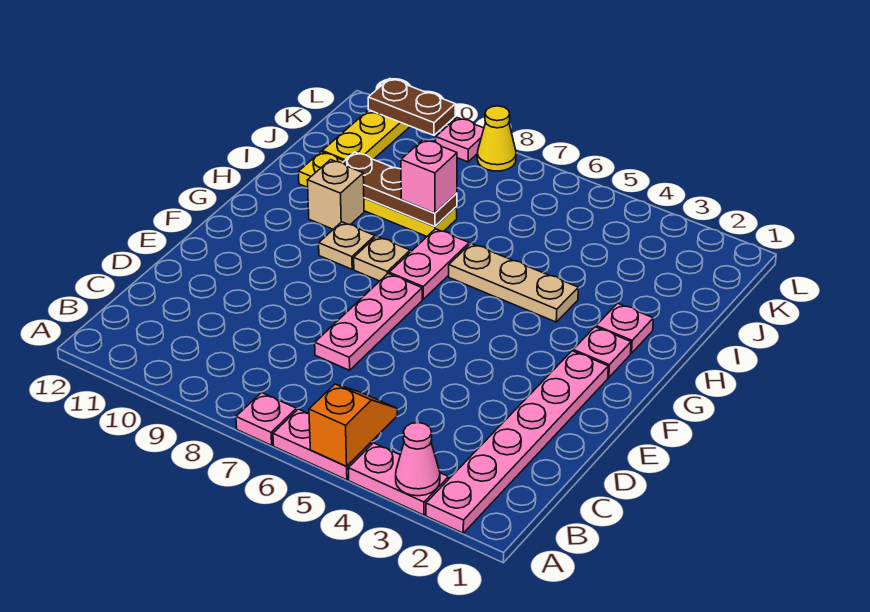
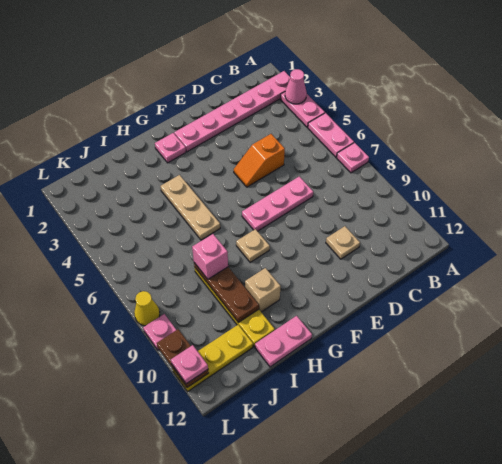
orange 1x2 slope [309,384,397,466] -> orange 1x2 slope moved to [234,134,285,187]
pink 1x2 plate [389,229,469,299] -> pink 1x2 plate moved to [255,316,312,367]
tan 1x1 plate [319,222,375,269] -> tan 1x1 plate moved to [326,226,360,259]
pink 1x1 plate [596,303,653,353] -> pink 1x1 plate moved to [171,345,208,384]

